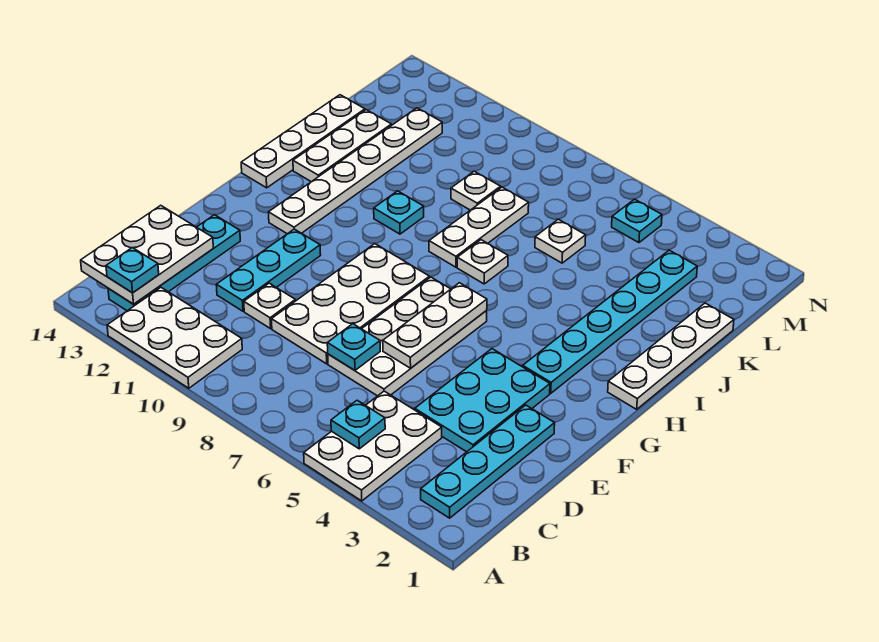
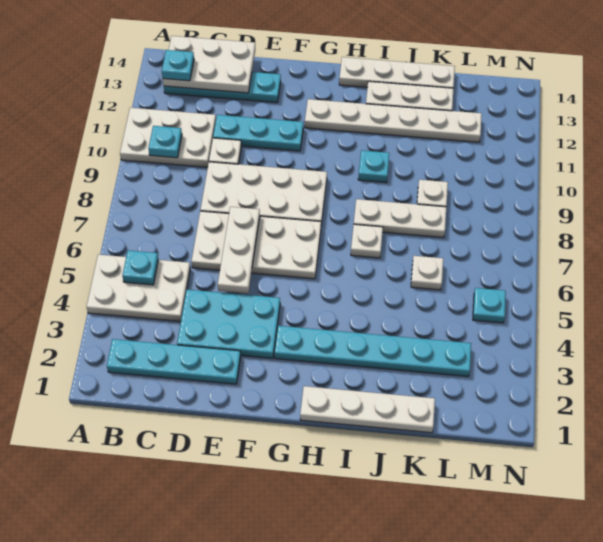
white 2x3 plate [107,288,242,388] -> white 2x3 plate turned to [120,108,216,167]
cyan 1x1 plate [327,324,380,370] -> cyan 1x1 plate moved to [148,126,182,158]
white 1x3 plate [383,283,487,368] -> white 1x3 plate turned to [218,207,260,293]

